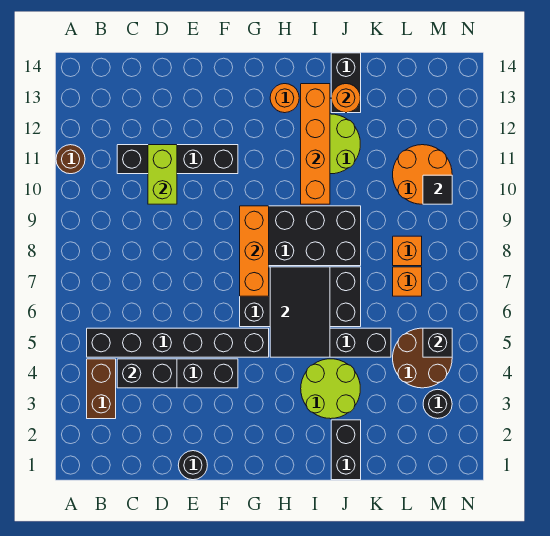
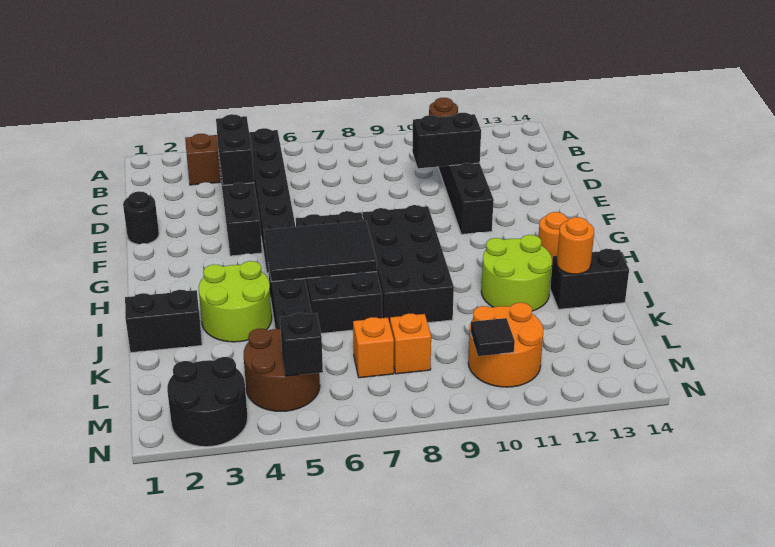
lime 1x2 brick [148,145,177,204] -> black 1x2 brick [412,113,481,168]
orange 1x3 brick [240,206,269,296] -> none
orange 1x4 brick [301,84,330,204] -> none
black 1x1 round brick [423,389,452,419] -> black 2x2 round brick [167,357,247,447]

